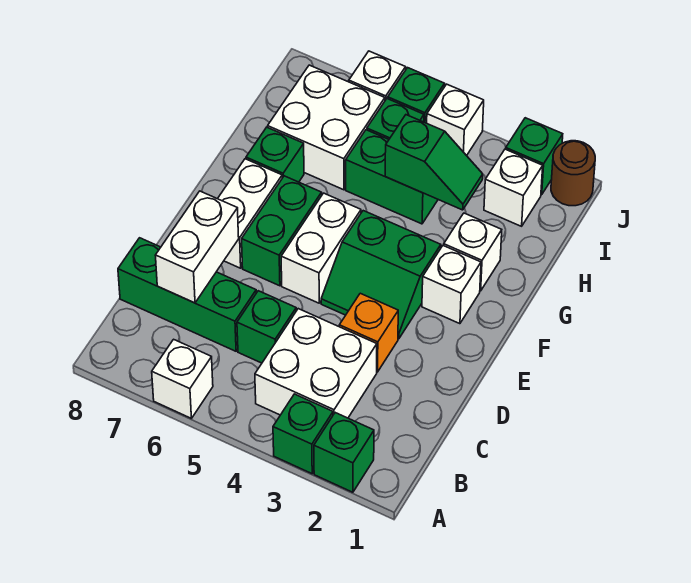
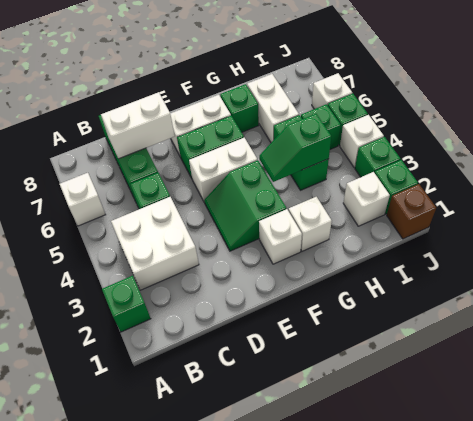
green 1x1 brick [273,394,333,474] -> green 1x1 brick moved to [355,137,401,177]
orange 1x1 brick [339,293,398,372] -> none
green 1x2 slope [385,115,483,210] -> green 1x2 slope turned to [259,114,331,182]
white 2x2 brick [268,65,385,190] -> white 1x2 brick [247,74,299,143]
brown 1x1 round brick [551,141,595,206] -> brown 1x1 brick [387,184,436,239]

